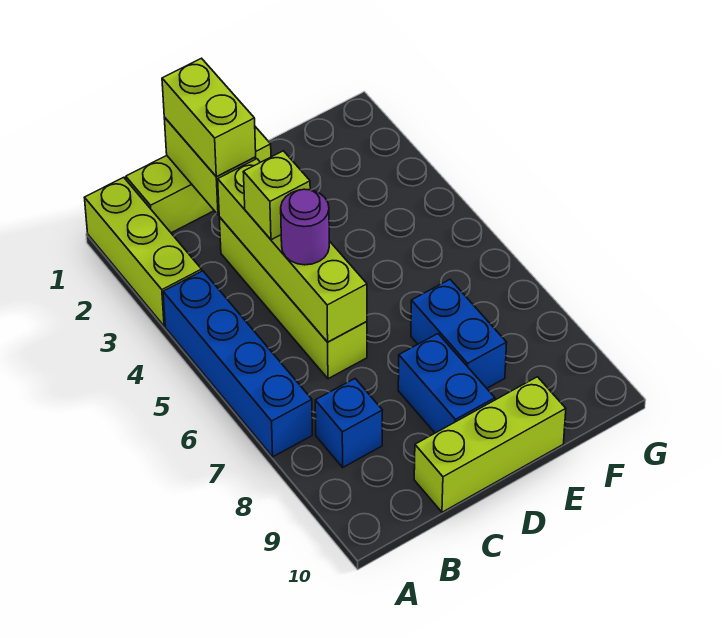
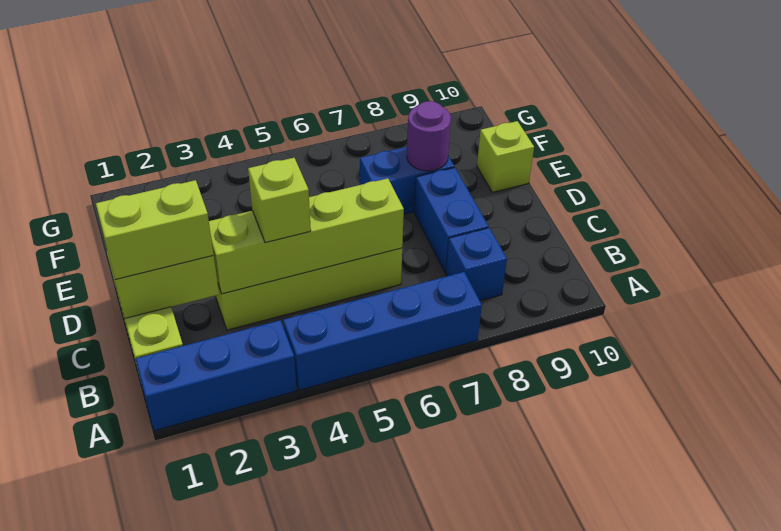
lime 1x3 brick [84,177,202,326] -> blue 1x3 brick [135,320,297,431]
purple 1x1 round brick [281,189,329,265] -> purple 1x1 round brick moved to [407,101,451,171]
lime 1x3 brick [414,377,566,512] -> lime 1x1 brick [477,121,534,192]
blue 1x2 brick [398,334,495,433] -> blue 1x2 brick turned to [414,167,489,273]

